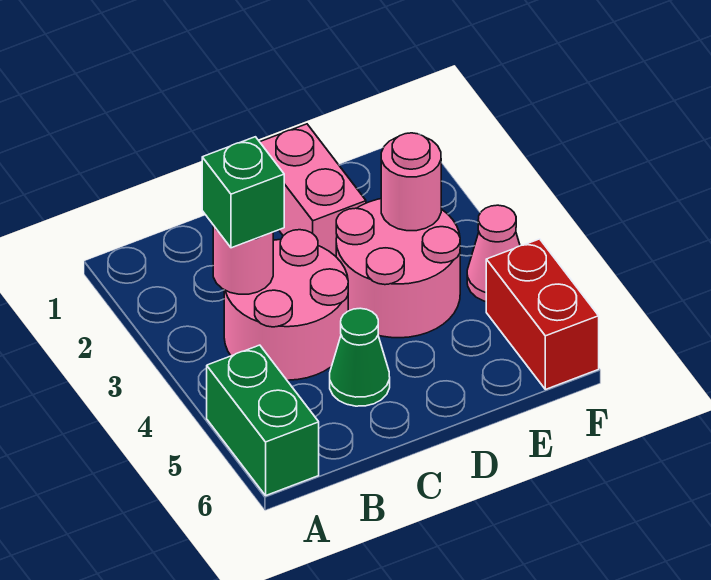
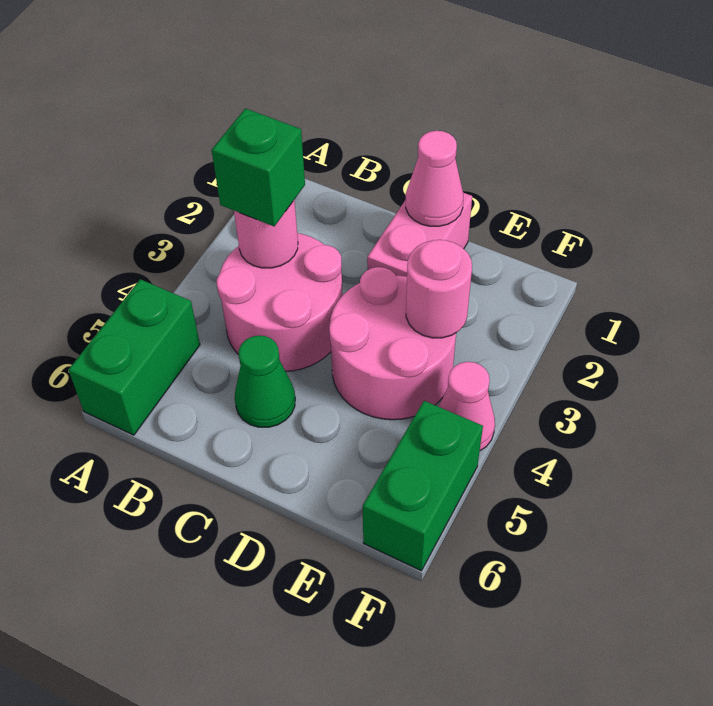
none -> pink 1x1 cone [406,131,463,226]
red 1x2 brick [486,239,599,389] -> green 1x2 brick [363,401,483,571]

